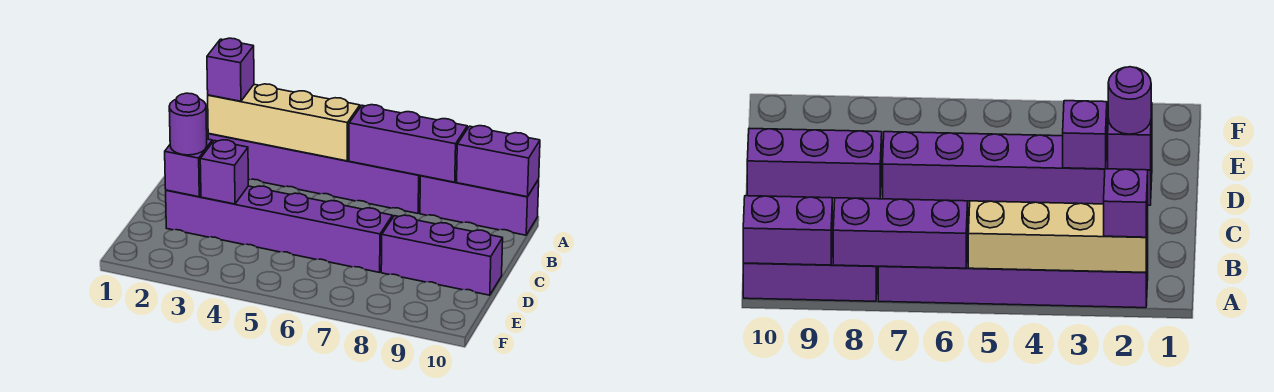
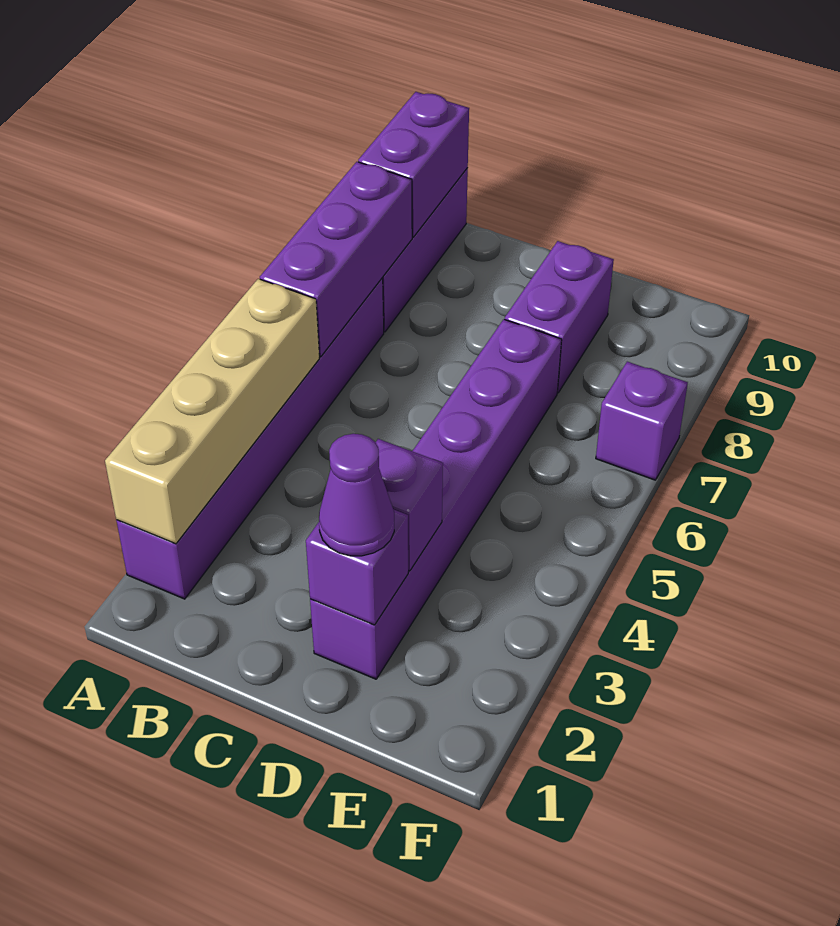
purple 1x1 brick [207,38,254,101] -> purple 1x1 brick moved to [596,362,688,480]
purple 1x1 round brick [169,93,207,155] -> purple 1x1 cone [319,434,394,556]
purple 1x3 brick [381,215,503,295] -> purple 1x2 brick [505,241,614,393]

